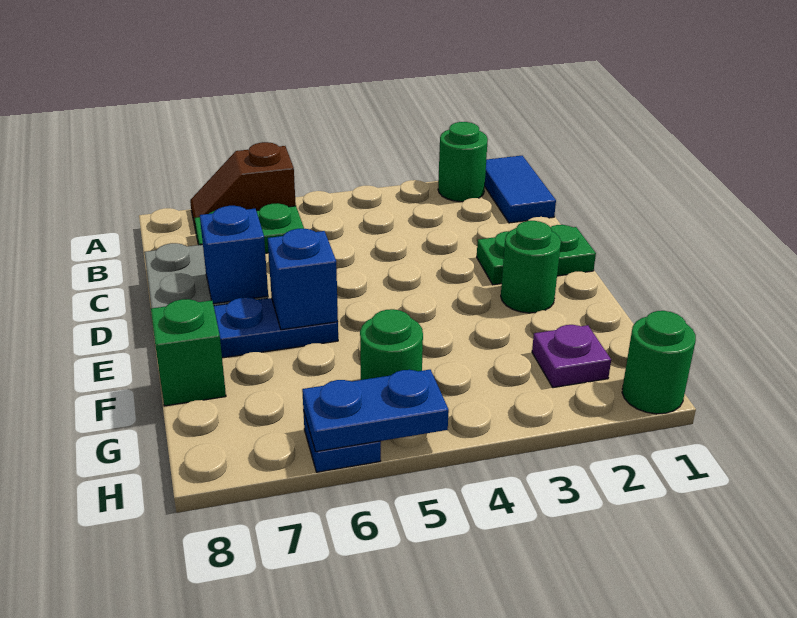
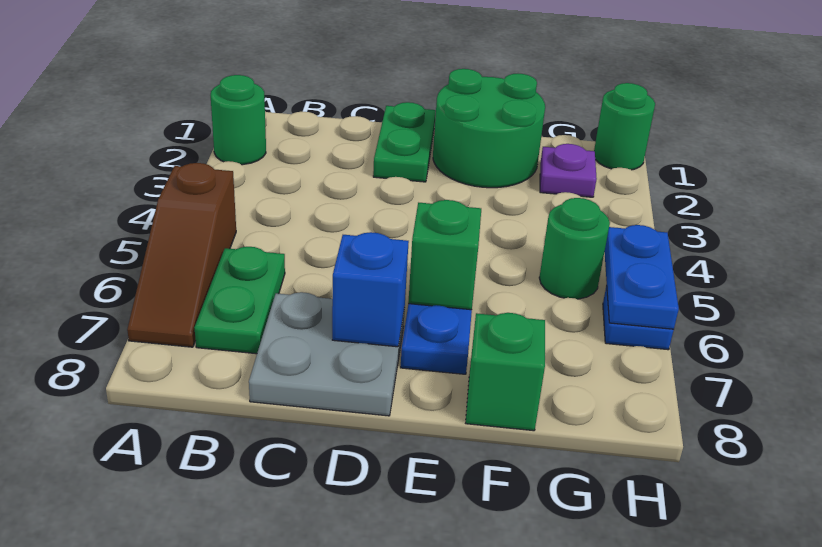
blue 1x2 tile [485,156,556,223] -> none
brown 1x2 slope [190,142,296,230] -> brown 1x3 slope [127,163,236,347]
green 1x1 round brick [501,221,561,313] -> green 2x2 round brick [433,69,545,188]
blue 1x1 brick [268,229,338,330] -> green 1x1 brick [408,200,481,310]

